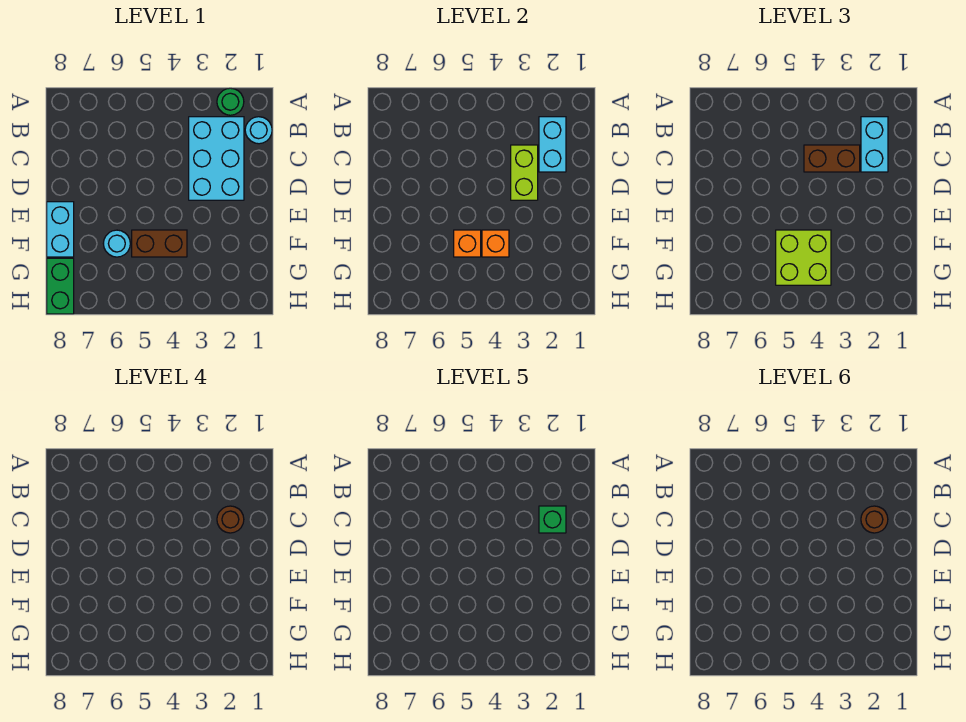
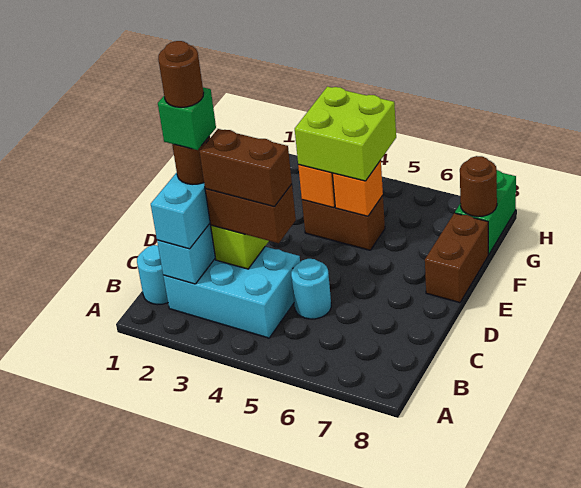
green 1x1 round brick [217,88,244,115] -> none
cyan 2x3 brick [189,117,244,200] -> cyan 2x3 brick turned to [163,247,300,338]
none -> brown 1x2 brick [199,129,292,207]
cyan 1x2 brick [47,202,74,257] -> brown 1x2 brick [425,213,488,303]
cyan 1x1 round brick [103,230,130,257] -> cyan 1x1 round brick moved to [291,259,331,319]
none -> brown 1x1 round brick [460,156,497,217]

